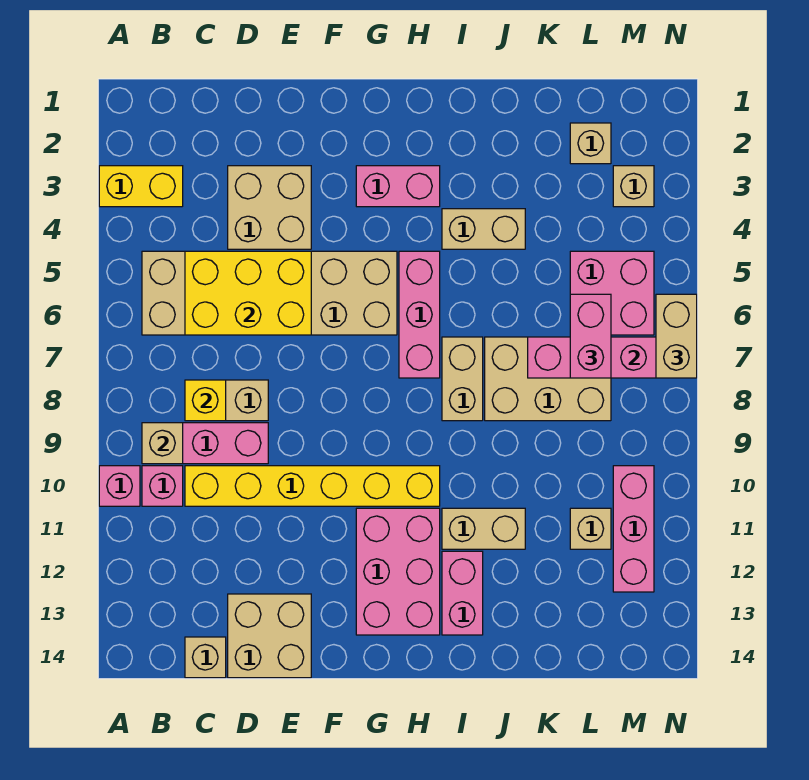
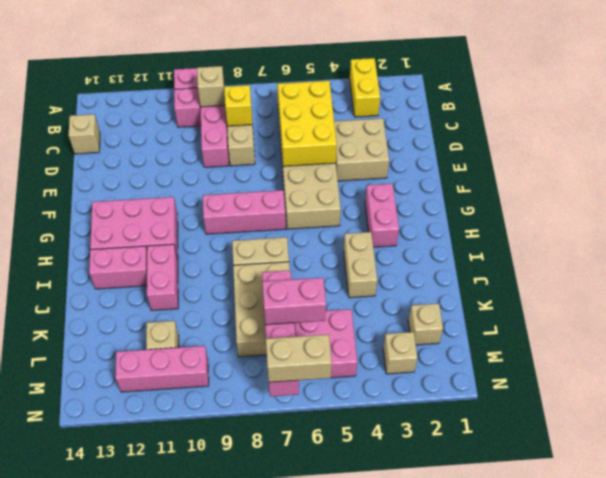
yellow 1x6 brick [185,466,440,506] -> none
tan 2x2 brick [228,594,311,678] -> none
pink 1x3 brick [399,251,440,378] -> pink 1x3 brick moved to [203,190,286,234]
tan 1x2 brick [442,508,525,549] -> pink 1x2 brick [147,244,178,310]

